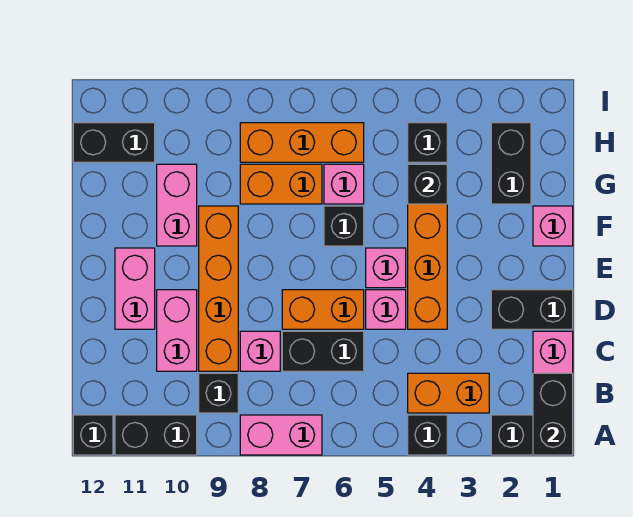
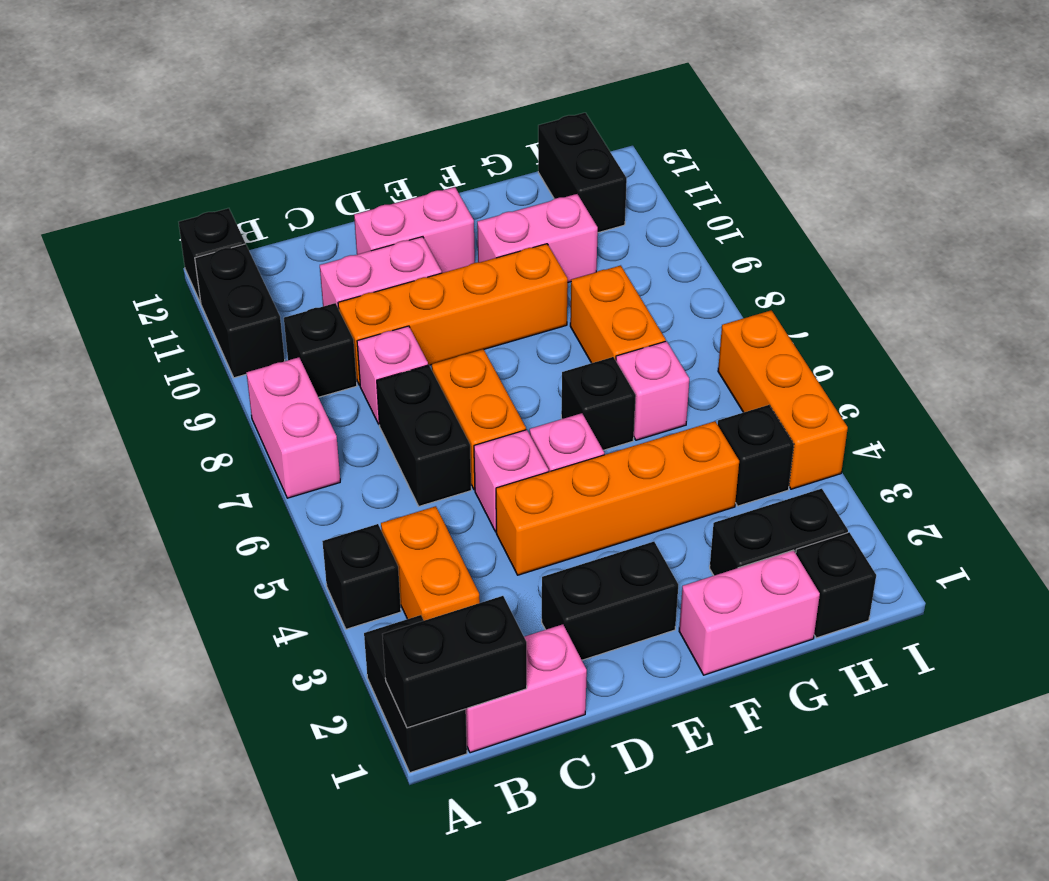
black 1x2 brick [491,290,573,329] -> black 1x2 brick turned to [542,542,678,660]
pink 1x1 brick [533,206,573,246] -> pink 1x2 brick [679,550,820,675]
black 1x1 brick [408,164,447,204] -> black 1x1 brick moved to [796,532,876,638]
orange 1x3 brick [240,123,364,162] -> orange 1x3 brick moved to [718,310,848,489]

